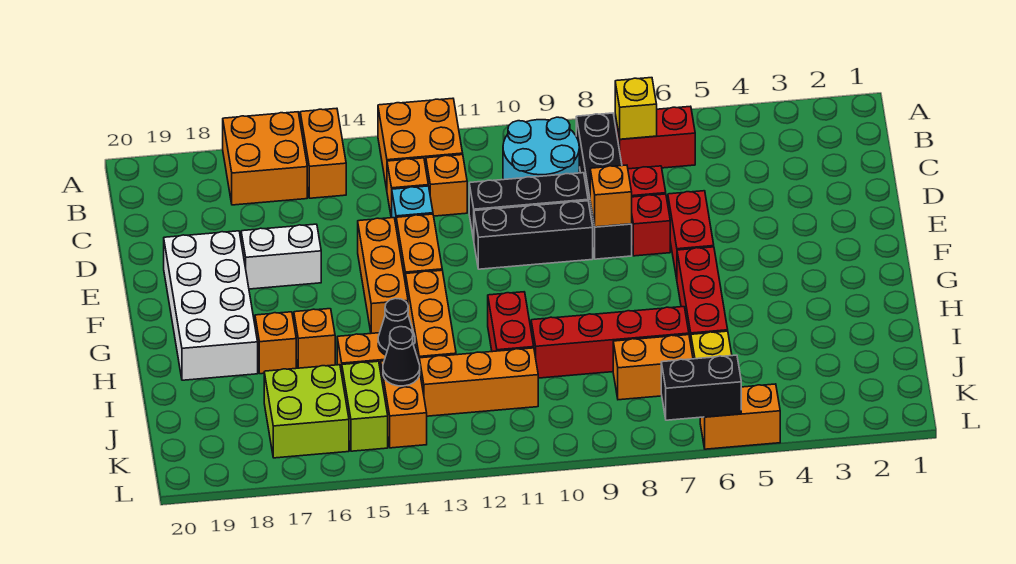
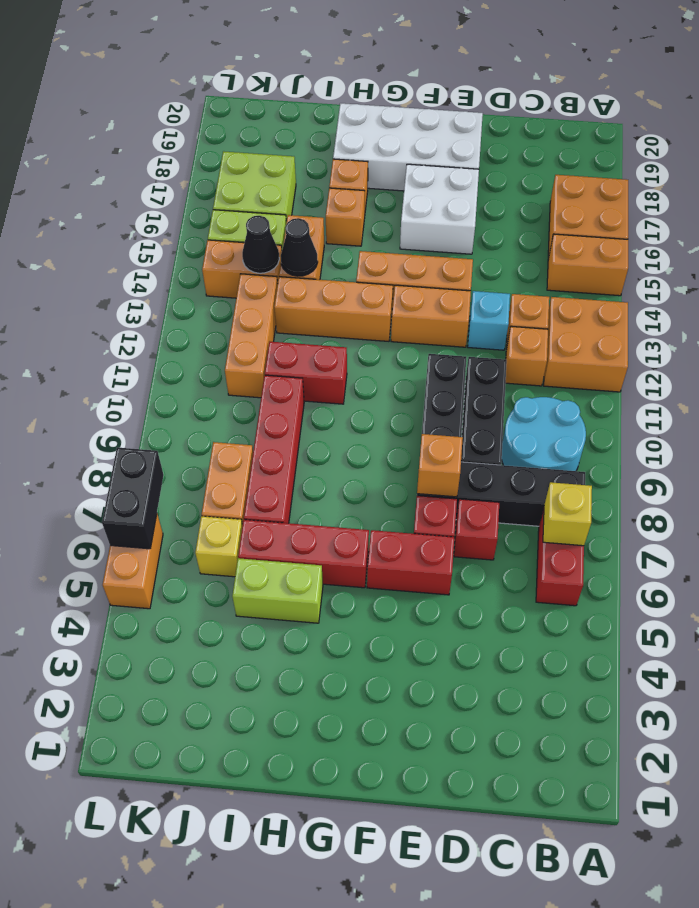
white 1x2 brick [241,224,321,289] -> white 2x2 brick [400,164,479,254]
none -> lime 1x2 brick [232,558,323,623]

